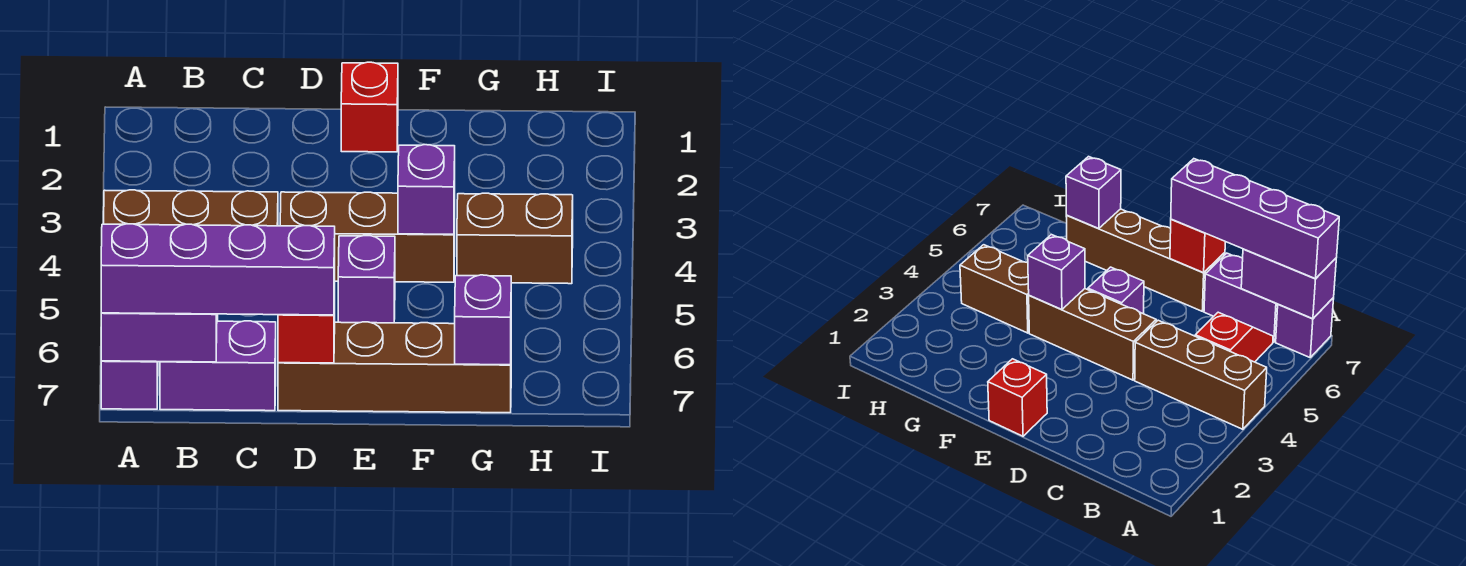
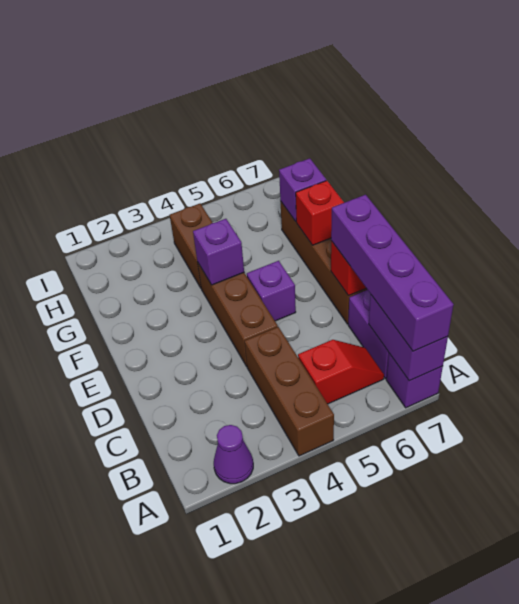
none -> purple 1x1 cone [214,425,253,484]
red 1x1 brick [341,62,398,152] -> red 1x1 brick moved to [296,181,344,245]

